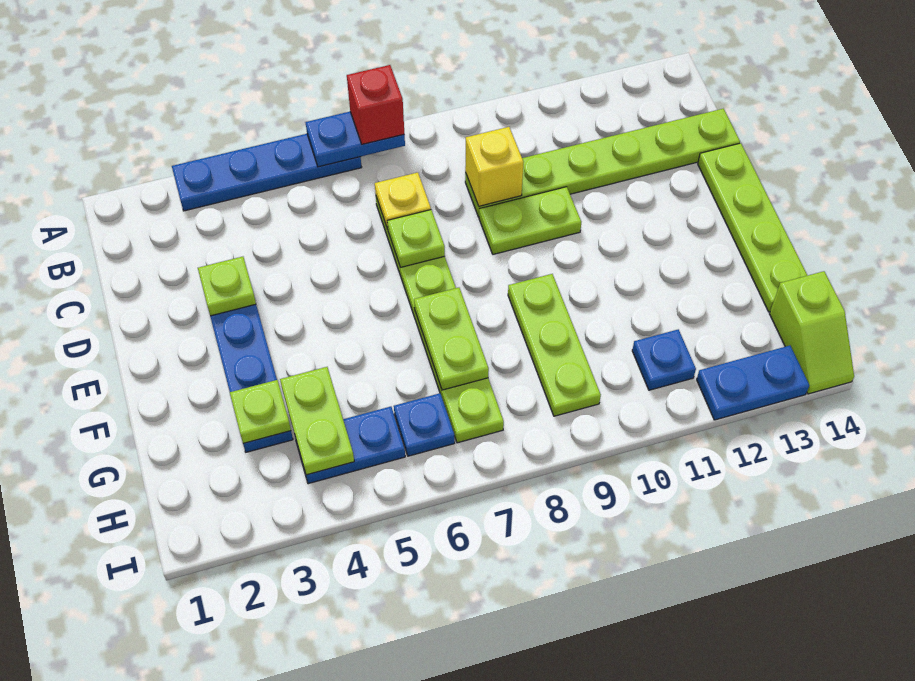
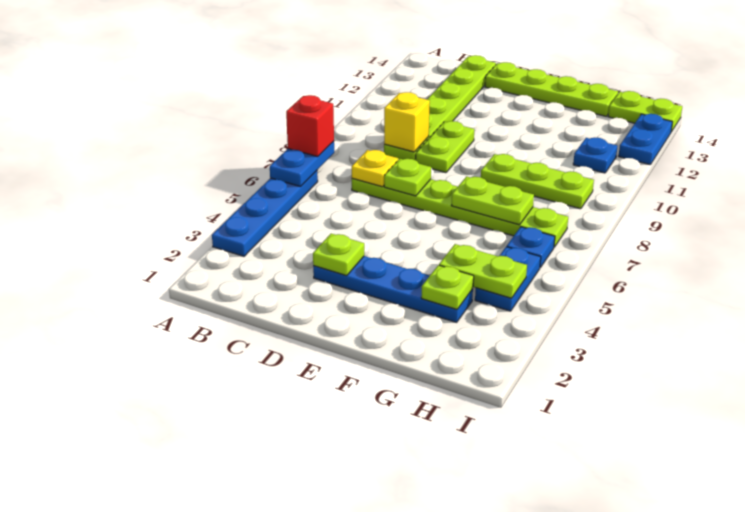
lime 1x2 slope [770,271,854,394] -> lime 1x2 plate [608,91,682,132]

